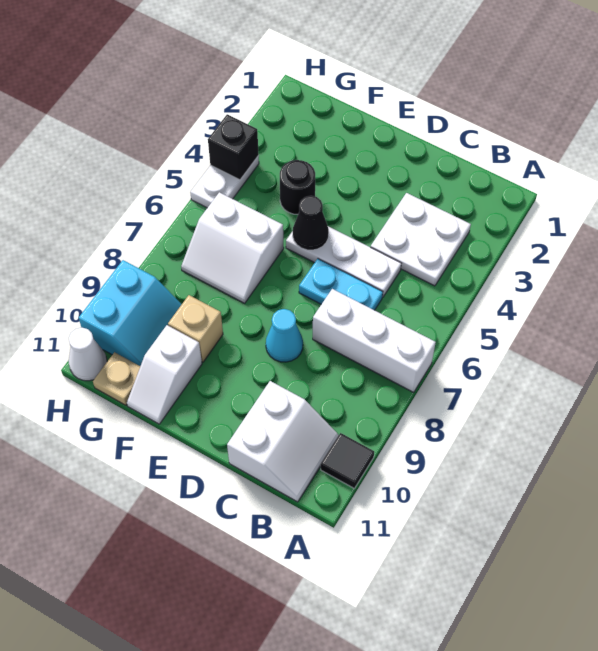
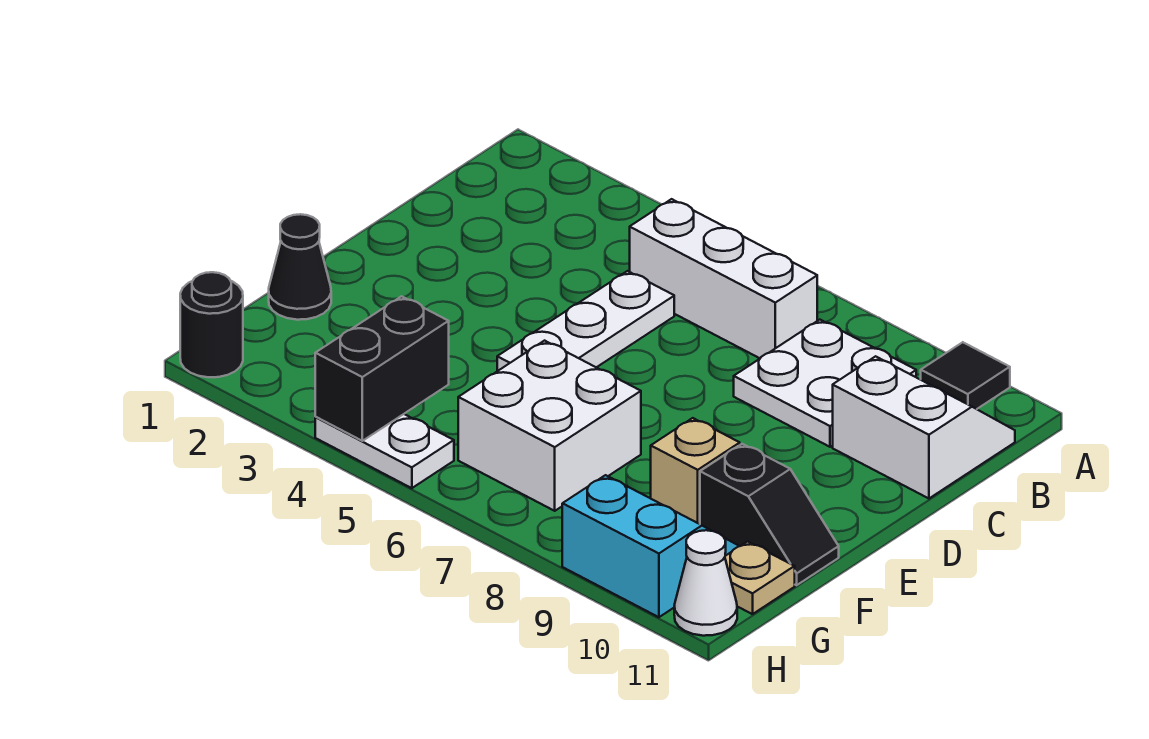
white 1x3 brick [313,289,436,392] -> white 1x3 brick turned to [630,199,817,358]
white 2x2 plate [371,193,471,286] -> white 2x2 plate moved to [734,320,916,447]
cyan 1x2 plate [299,259,383,310] -> none
cyan 1x1 cone [266,309,303,362] -> none
black 1x1 cone [293,196,329,250] -> black 1x1 cone moved to [269,214,331,320]
black 1x1 round brick [280,160,315,214] -> black 1x1 round brick moved to [180,272,243,377]
white 2x2 slope [181,192,284,303] -> white 2x2 brick [458,341,641,511]
white 1x2 slope [127,325,202,424] -> black 1x2 slope [700,444,839,585]
black 1x1 brick [208,114,259,180] -> black 1x2 brick [315,296,449,441]

